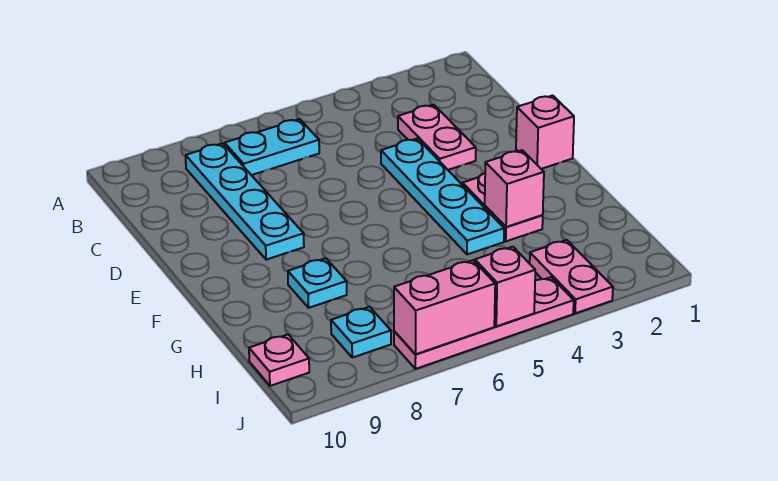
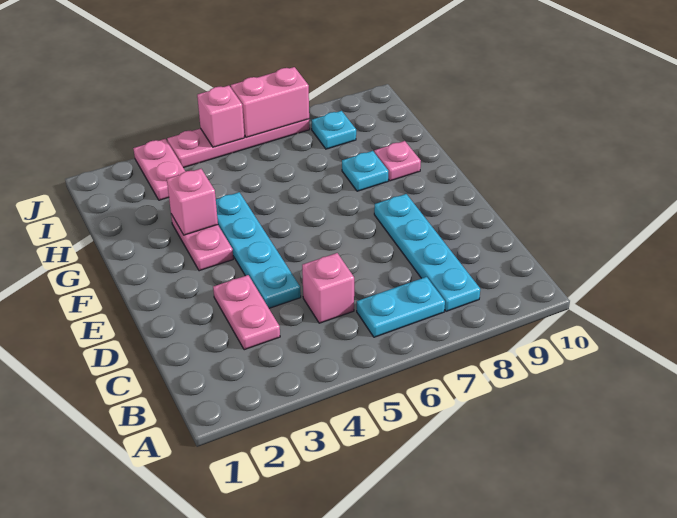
pink 1x1 brick [516,96,574,169] -> pink 1x1 brick moved to [302,253,354,323]
pink 1x1 plate [249,335,309,386] -> pink 1x1 plate moved to [374,141,421,181]

